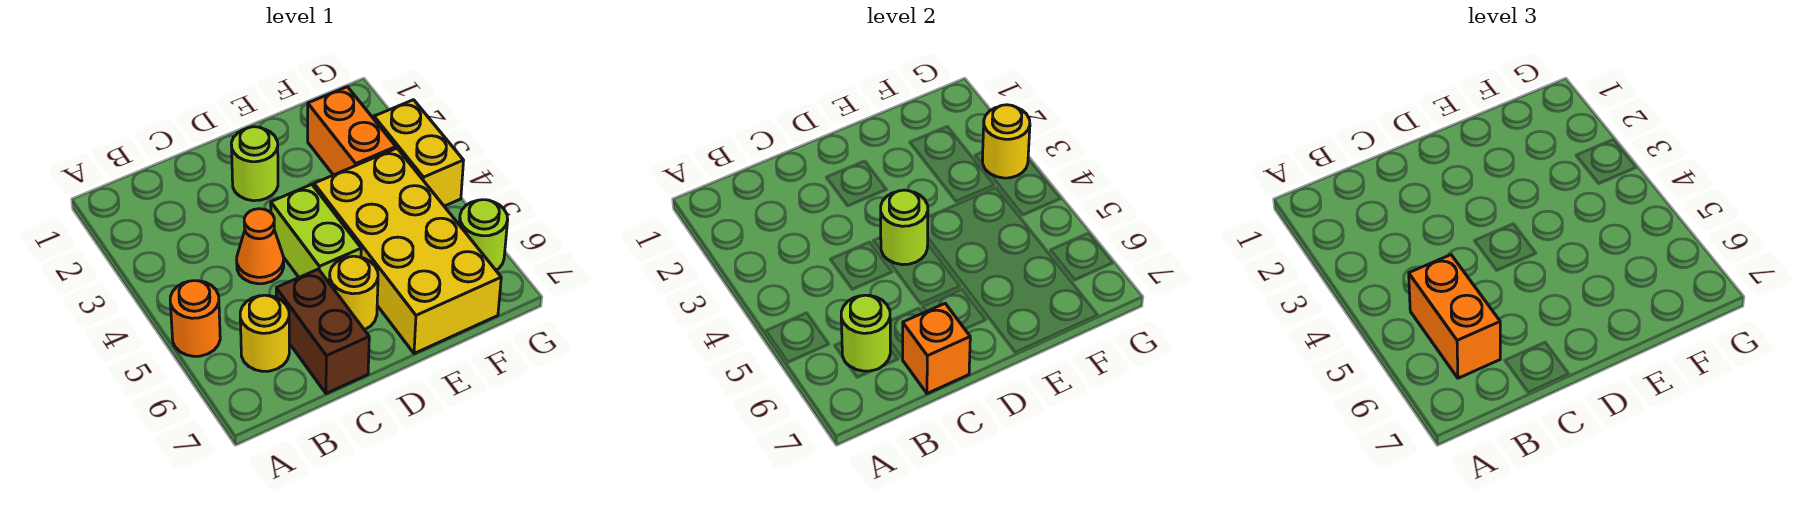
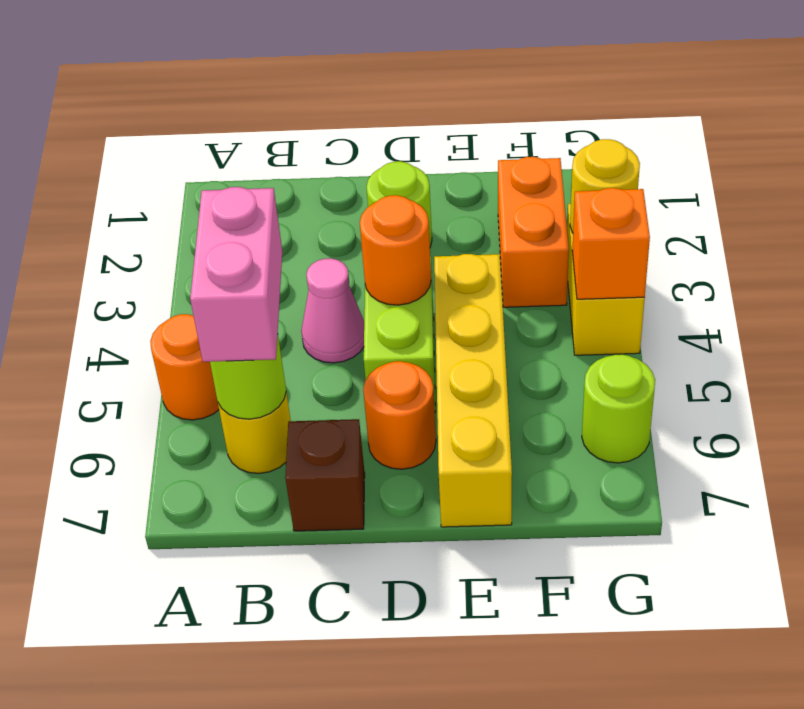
orange 1x2 brick [1409,255,1500,378] -> pink 1x2 brick [190,187,282,362]
orange 1x1 cone [237,209,284,284] -> pink 1x1 cone [301,258,364,363]
brown 1x2 brick [276,269,369,393] -> brown 1x1 brick [285,419,365,531]
orange 1x1 brick [902,304,970,393] -> orange 1x1 brick moved to [572,188,650,299]
lime 1x1 round brick [881,190,928,265] -> orange 1x1 round brick [360,195,431,305]
yellow 1x1 round brick [330,256,378,330] -> orange 1x1 round brick [363,361,436,469]
yellow 2x4 brick [314,148,501,353] -> yellow 1x4 brick [434,254,512,527]

